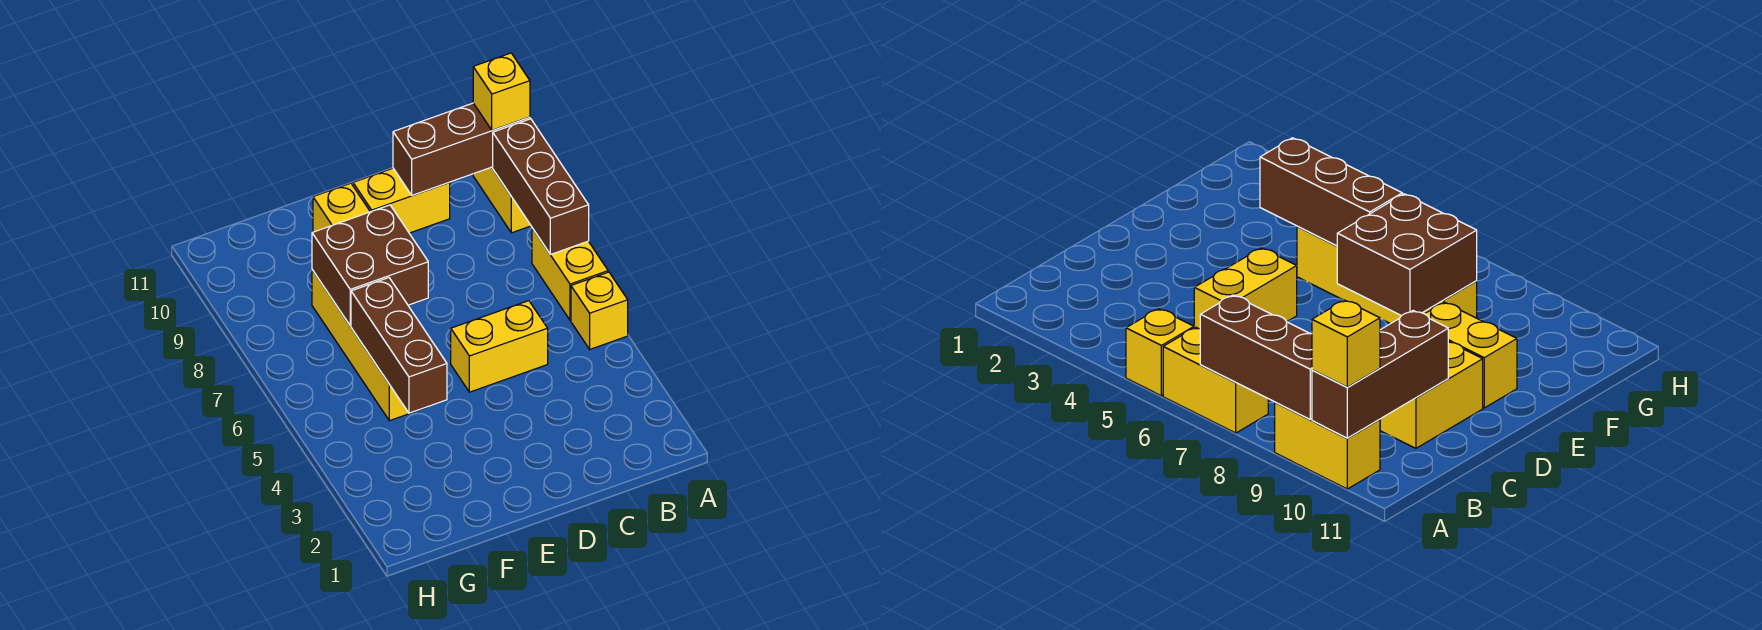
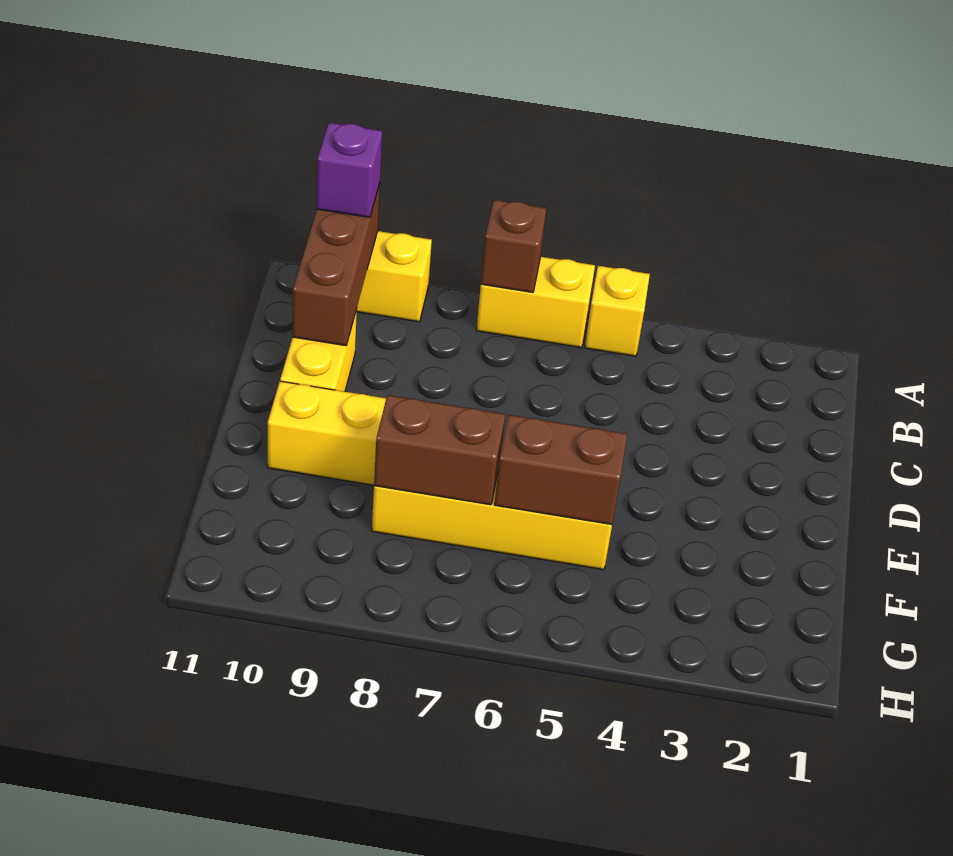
brown 1x3 brick [493,119,589,255] -> brown 1x1 brick [481,200,546,292]
yellow 1x1 brick [473,53,530,130] -> purple 1x1 brick [317,123,382,217]
yellow 1x2 brick [451,301,548,392] -> none
brown 2x2 brick [312,205,428,326] -> brown 1x2 brick [374,395,505,505]
brown 1x3 brick [351,278,447,413] -> brown 1x2 brick [494,415,627,524]

